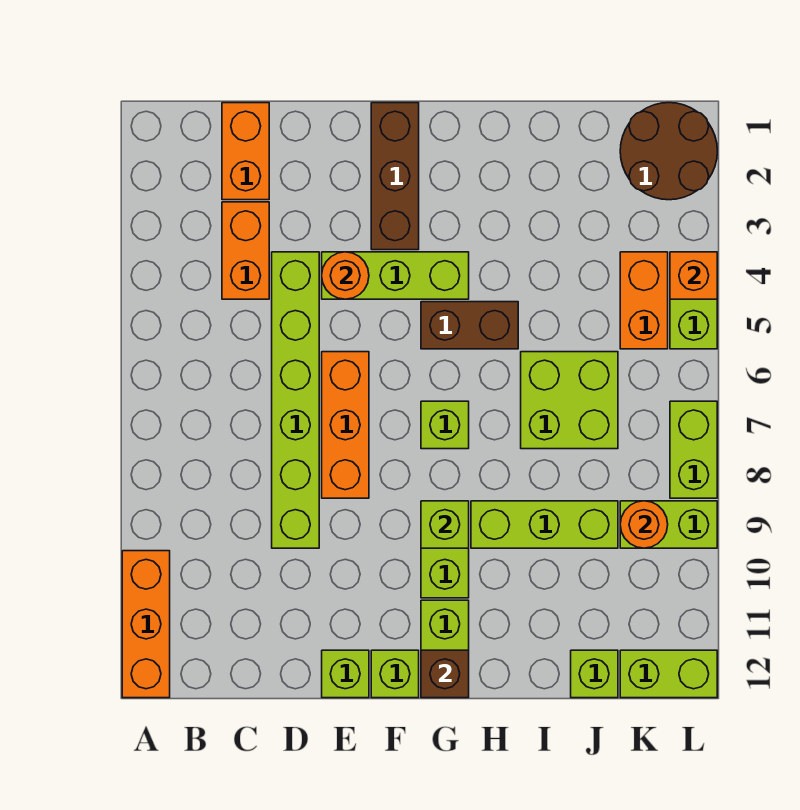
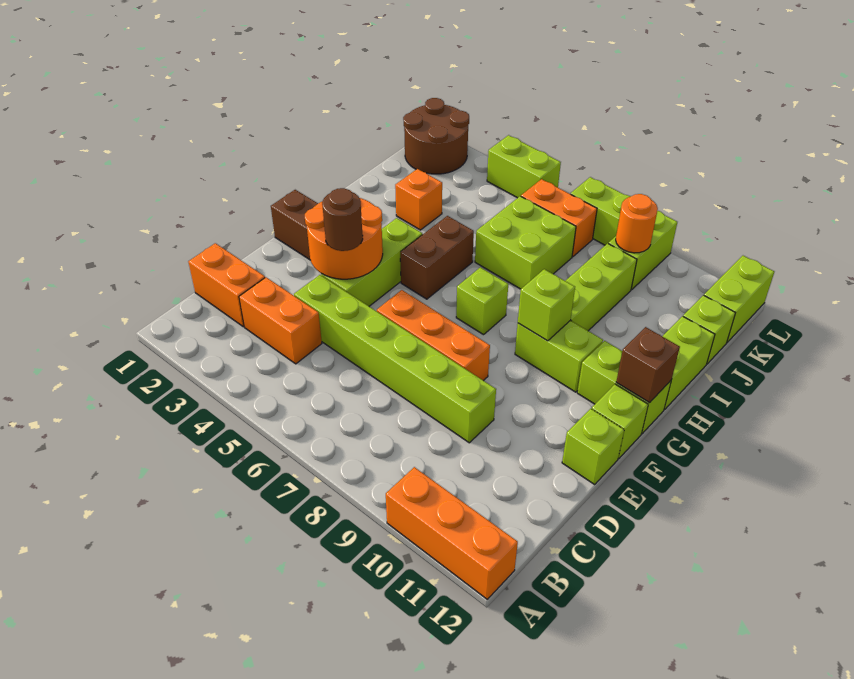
orange 1x1 round brick [322,252,369,299] -> orange 2x2 round brick [305,198,383,279]
none -> brown 1x1 round brick [322,188,363,251]
none -> lime 1x2 brick [662,316,715,410]
orange 1x2 brick [620,252,668,349] -> orange 1x2 brick moved to [521,179,597,257]
orange 1x1 brick [670,252,717,299] -> orange 1x1 brick moved to [395,169,442,230]

